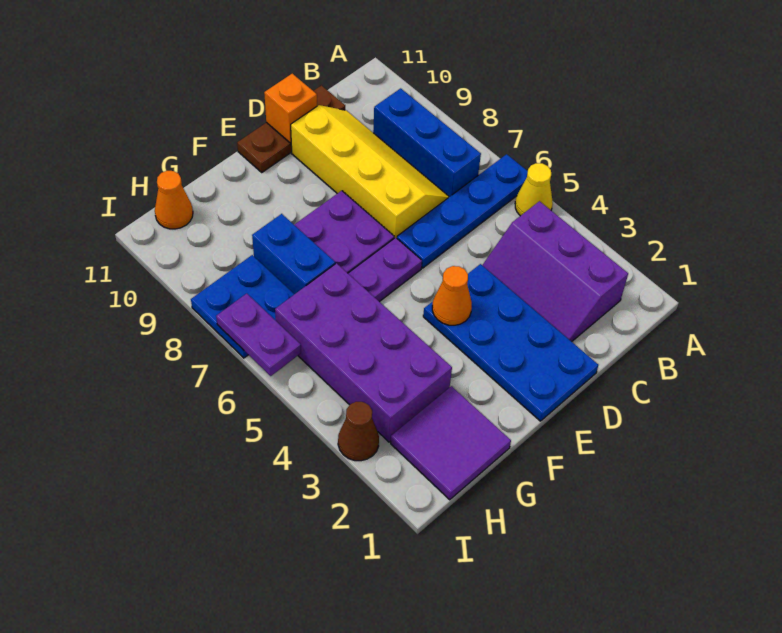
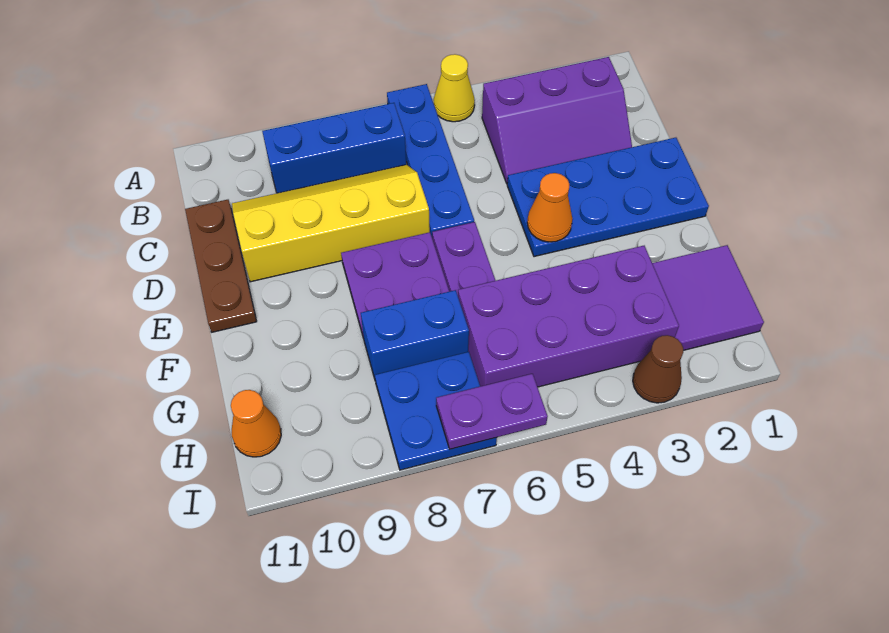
orange 1x1 brick [264,74,317,143] -> none

